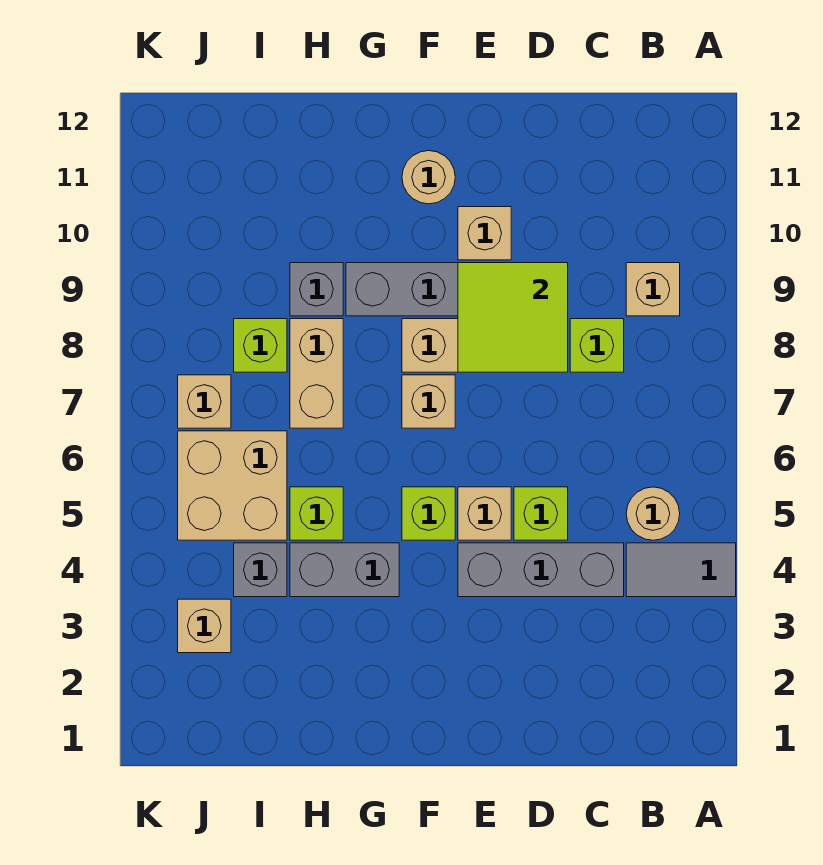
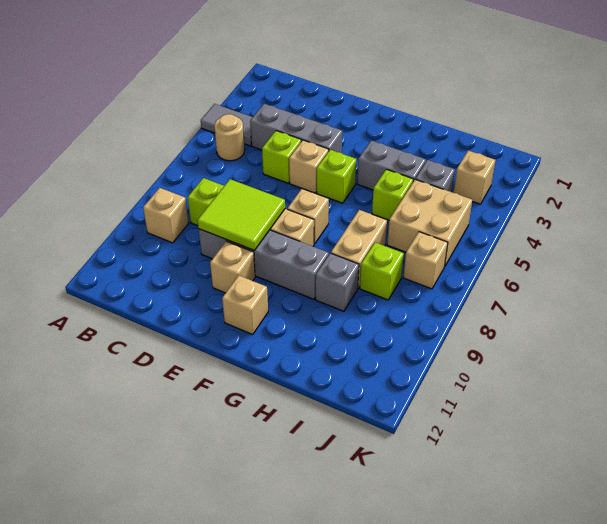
tan 1x1 round brick [402,151,455,204] -> tan 1x1 brick [222,275,268,334]

